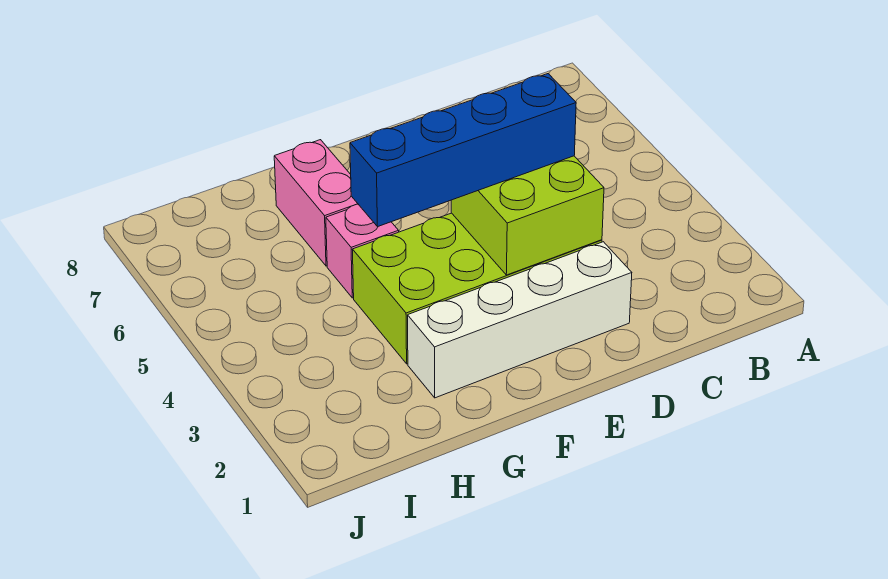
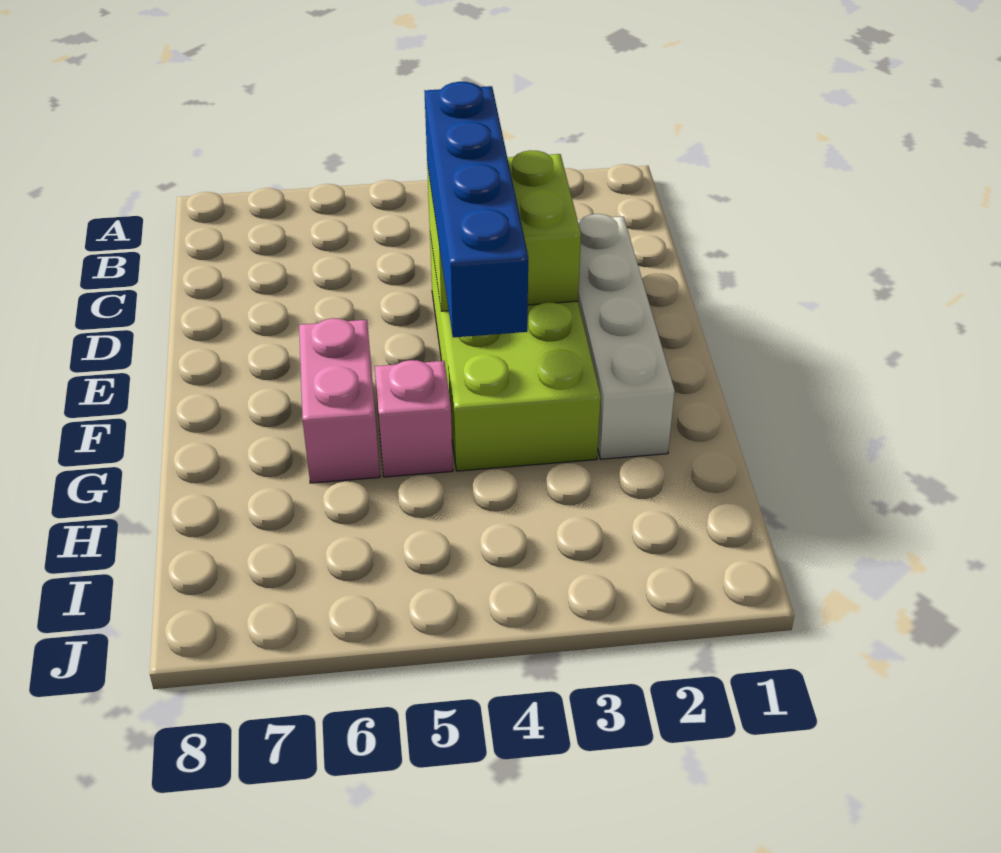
pink 1x2 brick [274,140,358,266] -> pink 1x2 brick turned to [299,318,380,483]

